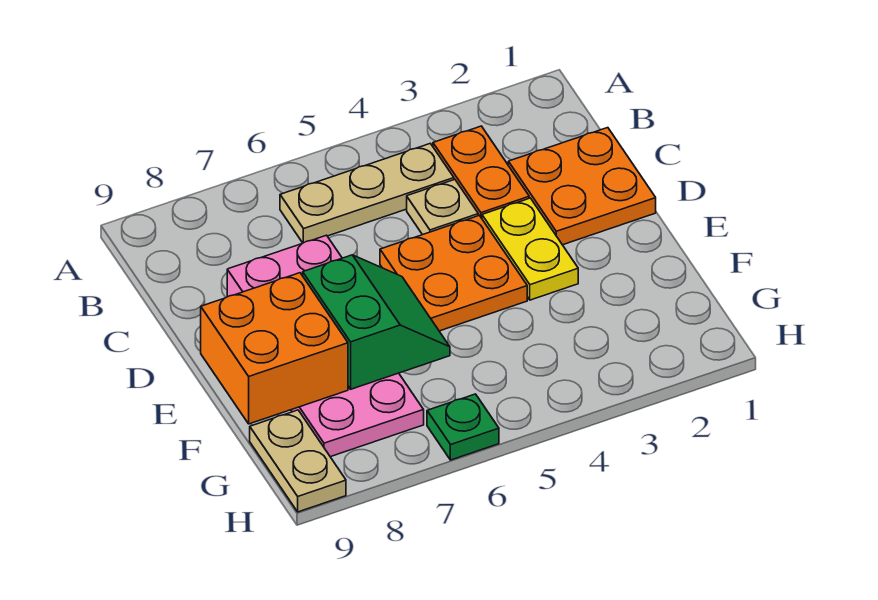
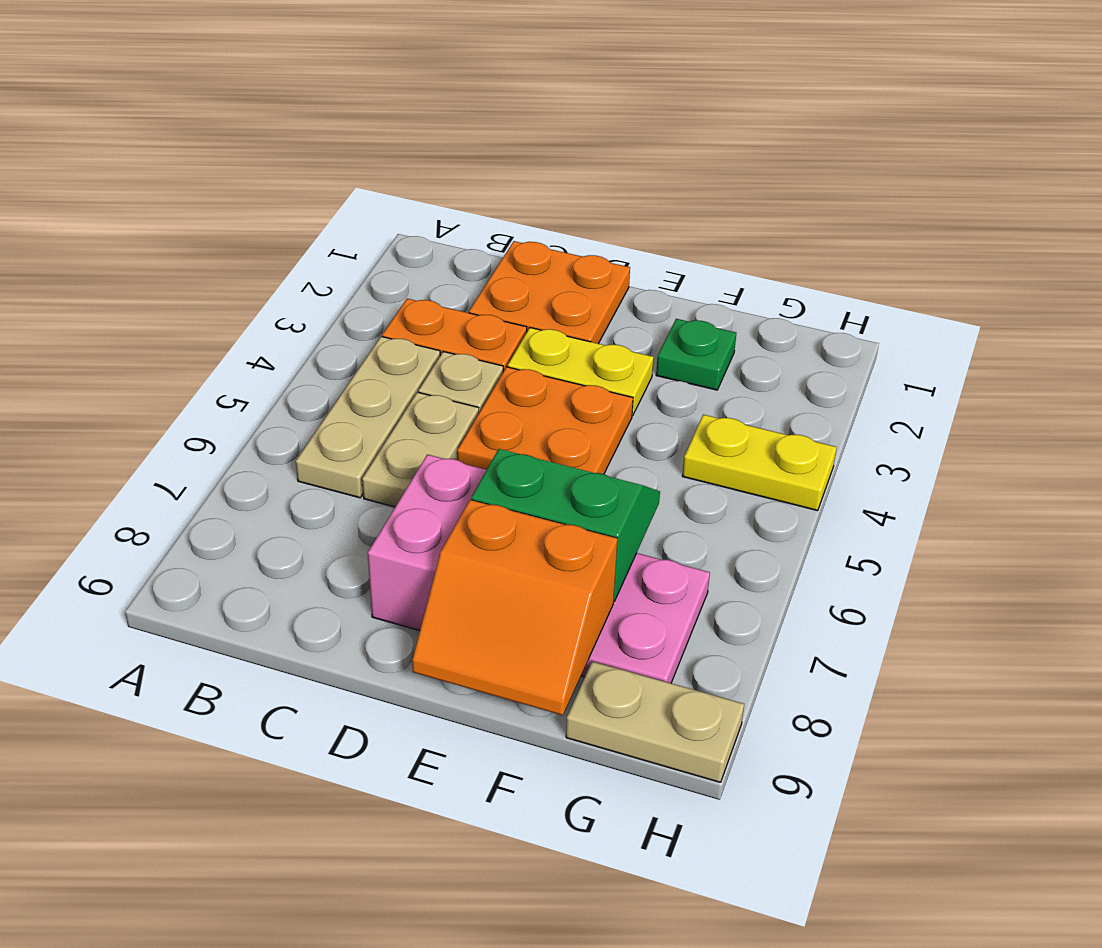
none -> tan 1x2 plate [362,392,479,507]
orange 2x2 brick [201,273,348,424] -> orange 2x2 slope [412,500,618,715]
none -> yellow 1x2 plate [682,415,837,511]
green 1x1 plate [427,394,499,460] -> green 1x1 plate moved to [656,319,736,390]

